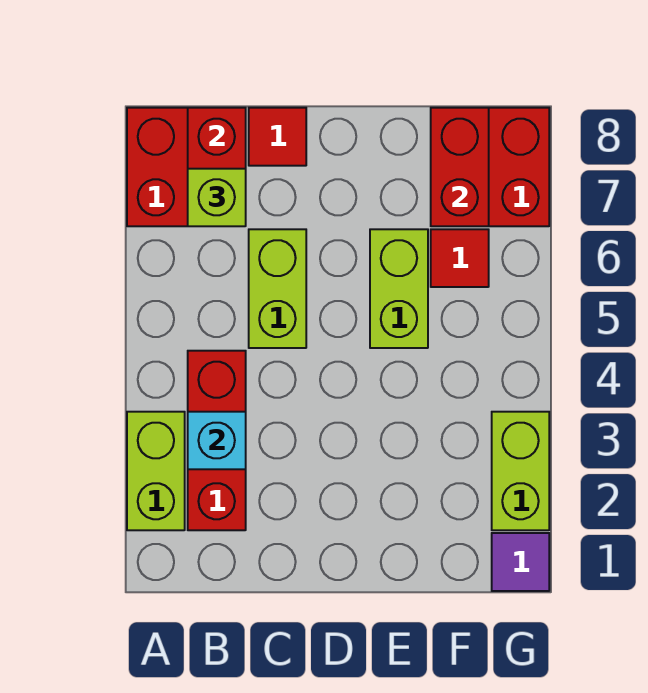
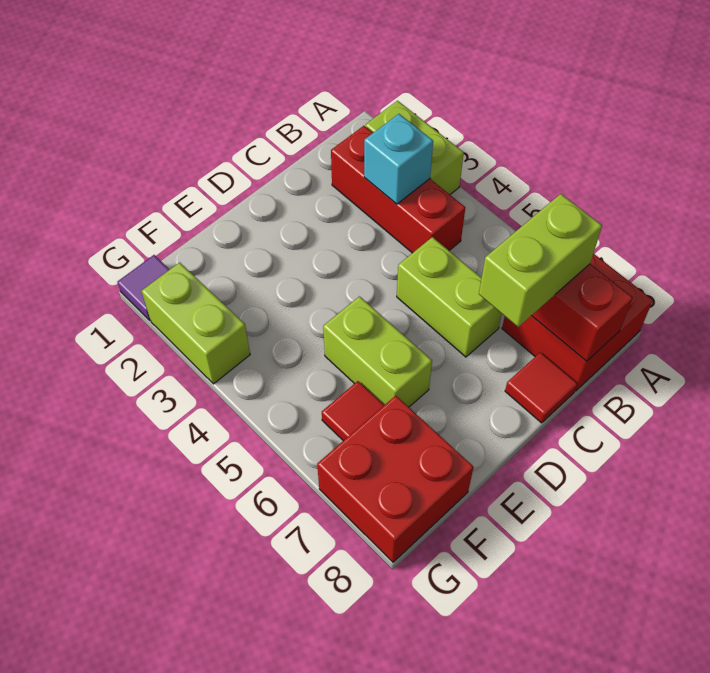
lime 1x1 brick [188,169,246,226] -> lime 1x2 brick [479,194,602,327]
red 1x2 brick [431,108,489,226] -> none

